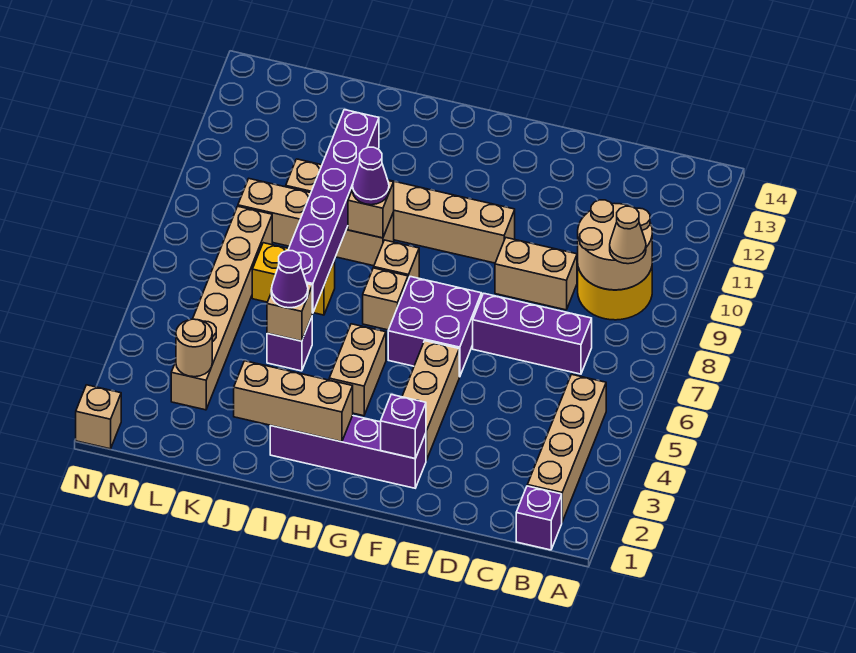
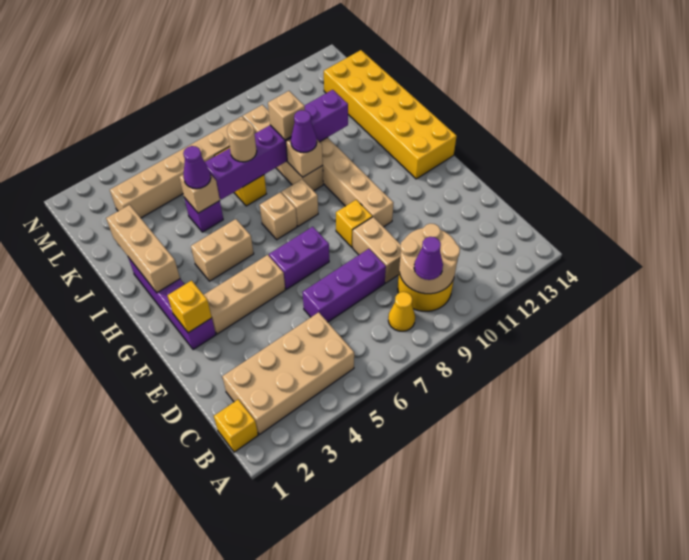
purple 1x1 brick [516,486,562,550] -> yellow 1x1 brick [214,400,258,452]
tan 1x4 brick [527,374,606,522] -> tan 2x4 brick [222,312,354,434]
none -> yellow 1x1 cone [388,292,415,331]
tan 1x1 cone [610,206,646,264] -> purple 1x1 cone [414,237,443,280]
purple 1x3 brick [473,293,592,374] -> purple 1x3 brick turned to [303,249,386,322]
purple 1x1 brick [381,395,426,458] -> yellow 1x1 brick [167,281,212,333]
purple 2x2 brick [388,277,482,377] -> purple 1x2 brick [269,227,329,289]
none -> yellow 1x1 brick [336,200,372,247]
none -> yellow 2x6 brick [324,50,457,179]
tan 1x1 round brick [176,319,212,377] -> tan 1x1 round brick moved to [227,120,257,162]
tan 1x1 brick [76,385,121,449] -> tan 1x1 brick moved to [268,91,305,140]

